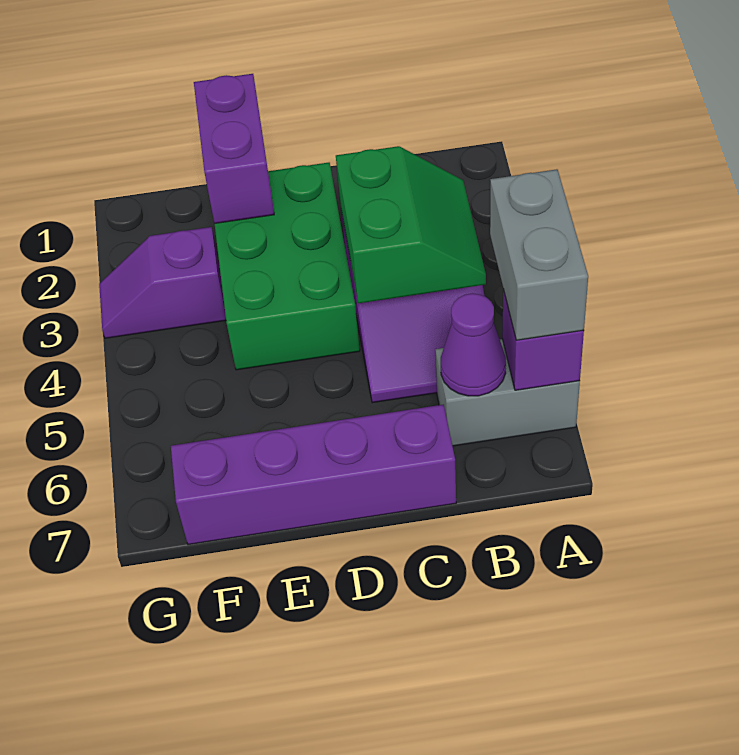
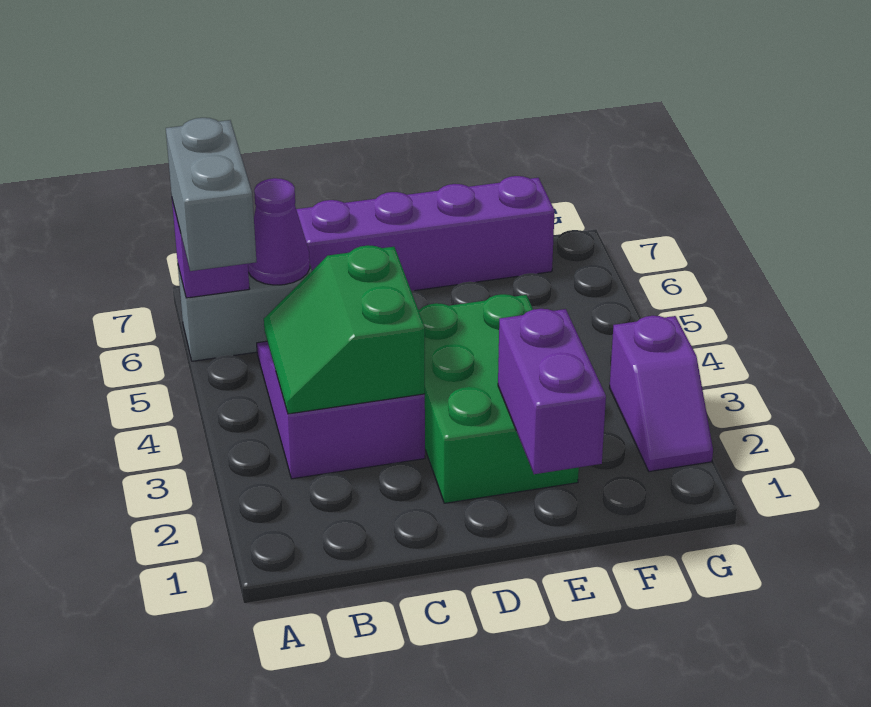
purple 1x2 slope [99,227,226,338] -> purple 1x2 slope turned to [609,316,713,472]

